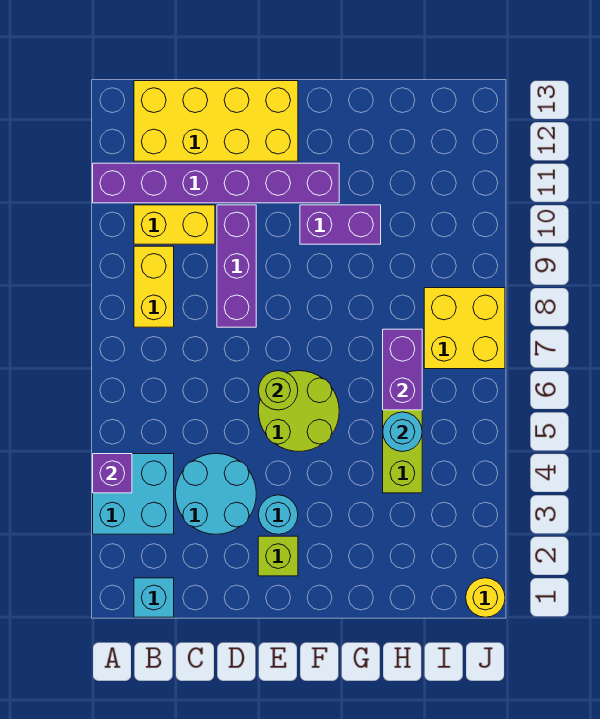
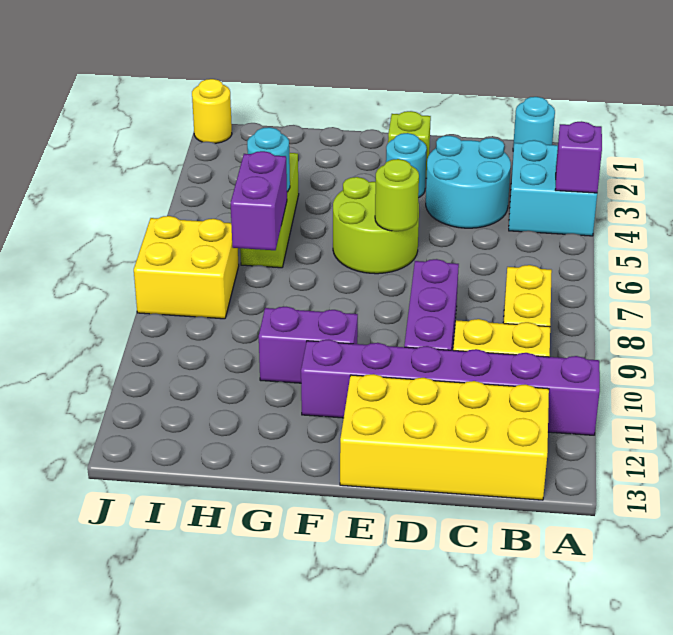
cyan 1x1 brick [134,578,174,617] -> cyan 1x1 round brick [513,97,555,151]

